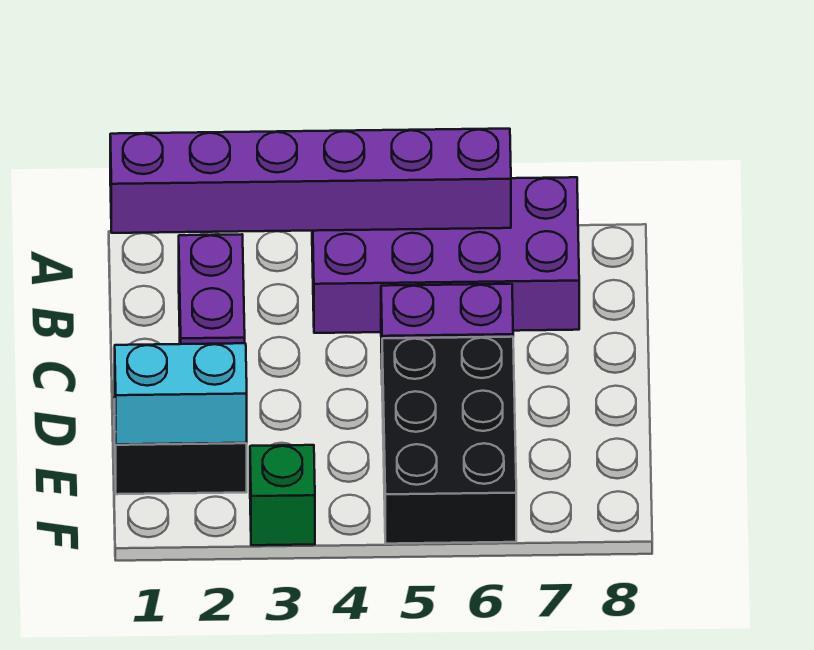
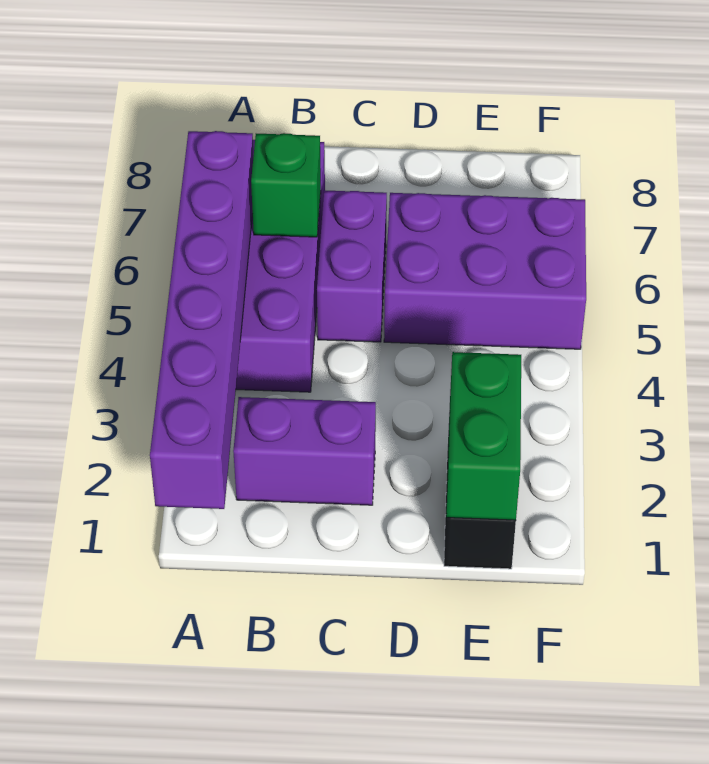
black 2x3 brick [382,337,516,544] -> purple 2x3 brick [384,193,586,349]
cyan 1x2 brick [115,343,247,444] -> green 1x2 brick [446,352,521,520]
green 1x1 brick [250,445,315,545] -> green 1x1 brick moved to [251,133,321,237]

